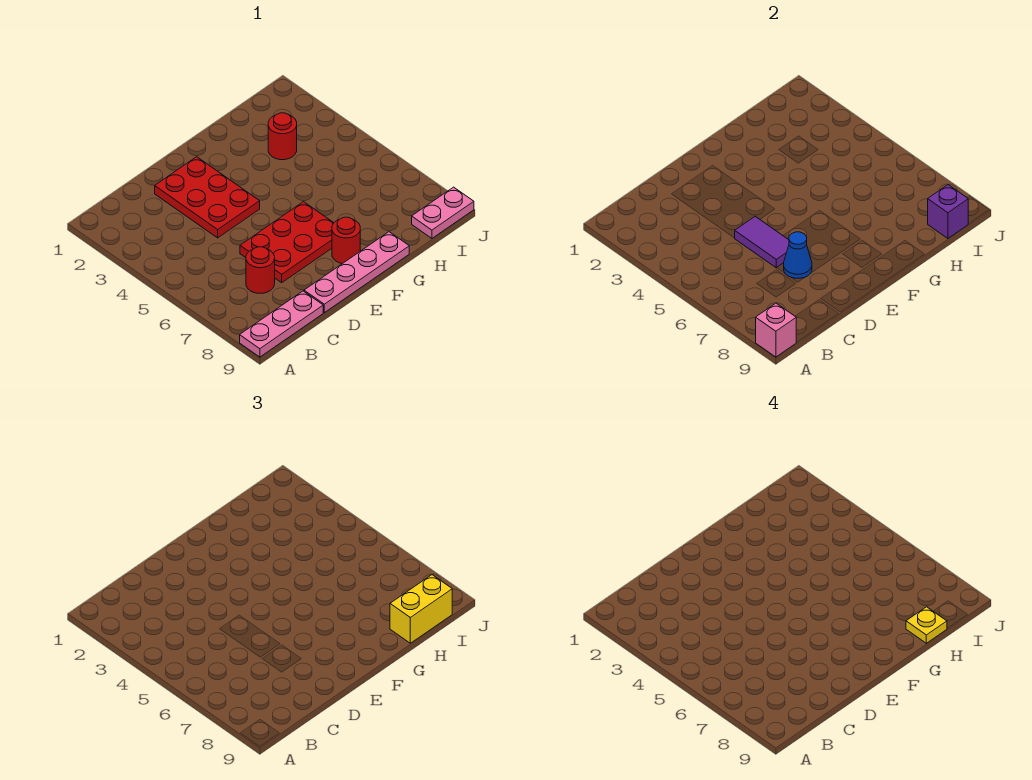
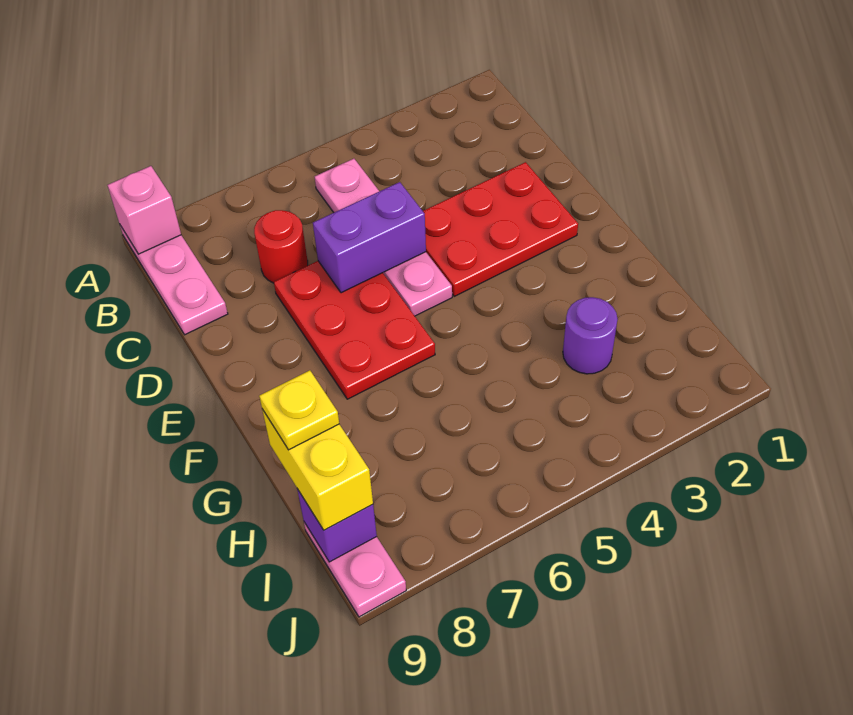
purple 1x2 tile [735,216,789,268] -> purple 1x2 brick [313,182,426,293]
blue 1x1 cone [784,232,812,278] -> none
pink 1x4 plate [304,232,409,312] -> pink 1x4 plate moved to [315,159,452,316]
red 1x1 round brick [332,217,360,264] -> none
red 1x1 round brick [268,113,297,160] -> purple 1x1 round brick [563,297,618,374]

